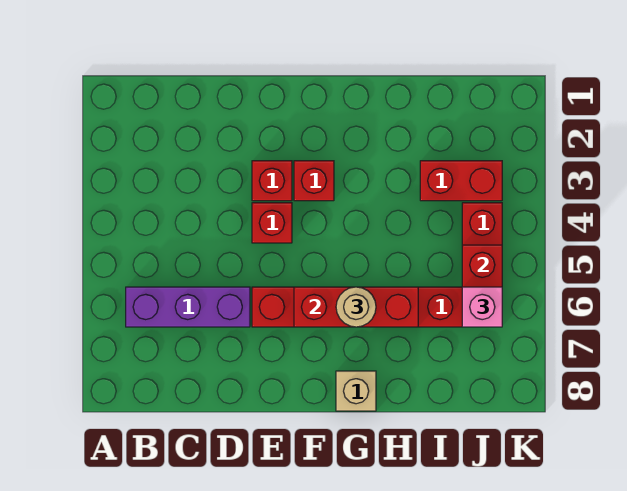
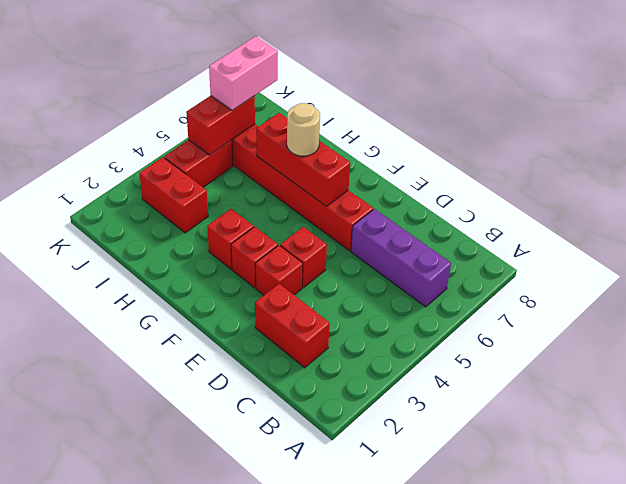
none -> red 1x2 brick [255,284,330,368]
none -> red 1x1 brick [207,209,254,269]
tan 1x1 brick [336,371,376,411] -> none
pink 1x1 brick [462,287,502,327] -> pink 1x2 brick [209,36,278,110]

